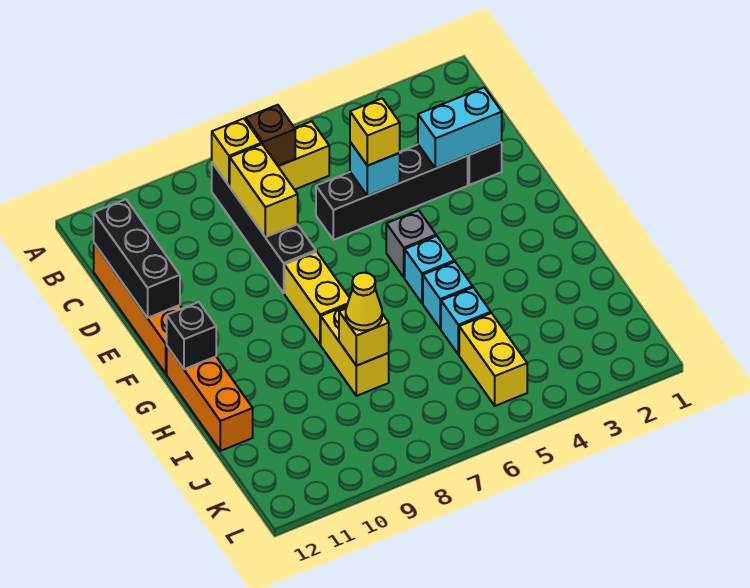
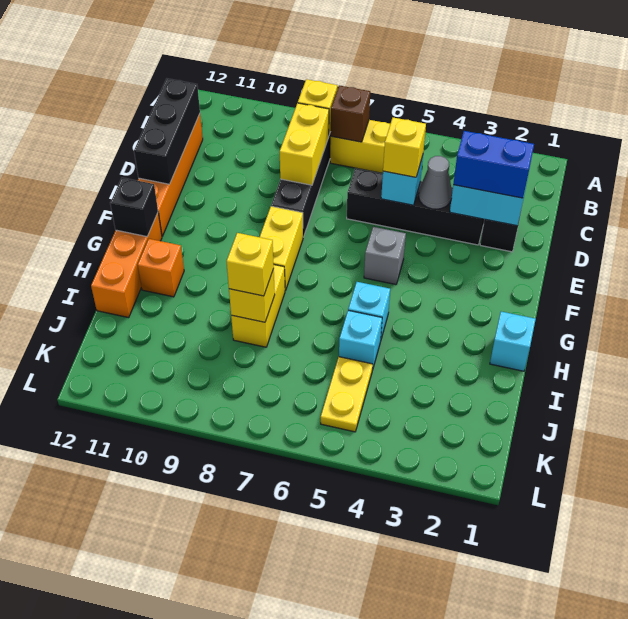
none -> blue 1x2 brick [453,131,534,198]
none -> grey 1x1 cone [419,156,452,209]
cyan 1x1 brick [405,236,454,303] -> cyan 1x1 brick moved to [490,312,536,371]
none -> orange 1x1 brick [138,239,184,297]
yellow 1x1 cone [346,273,382,330] -> yellow 1x1 brick [227,233,274,296]
yellow 1x2 brick [459,313,527,406] -> yellow 1x2 plate [321,357,373,432]

